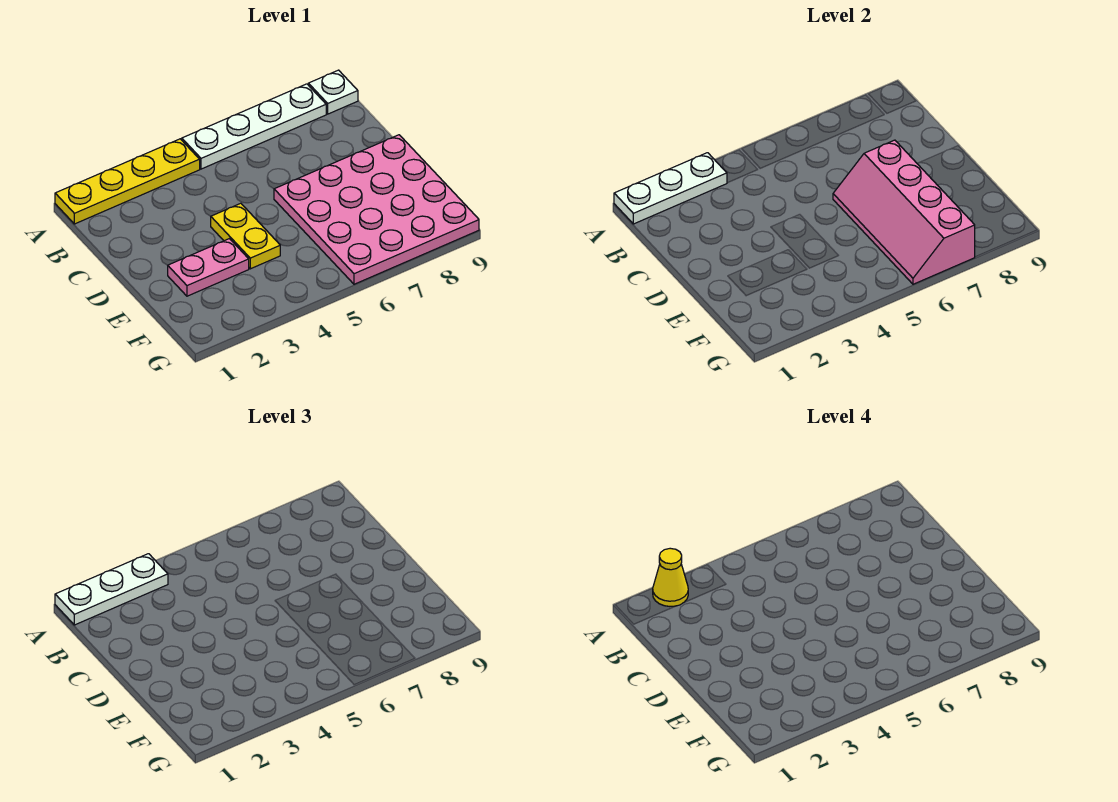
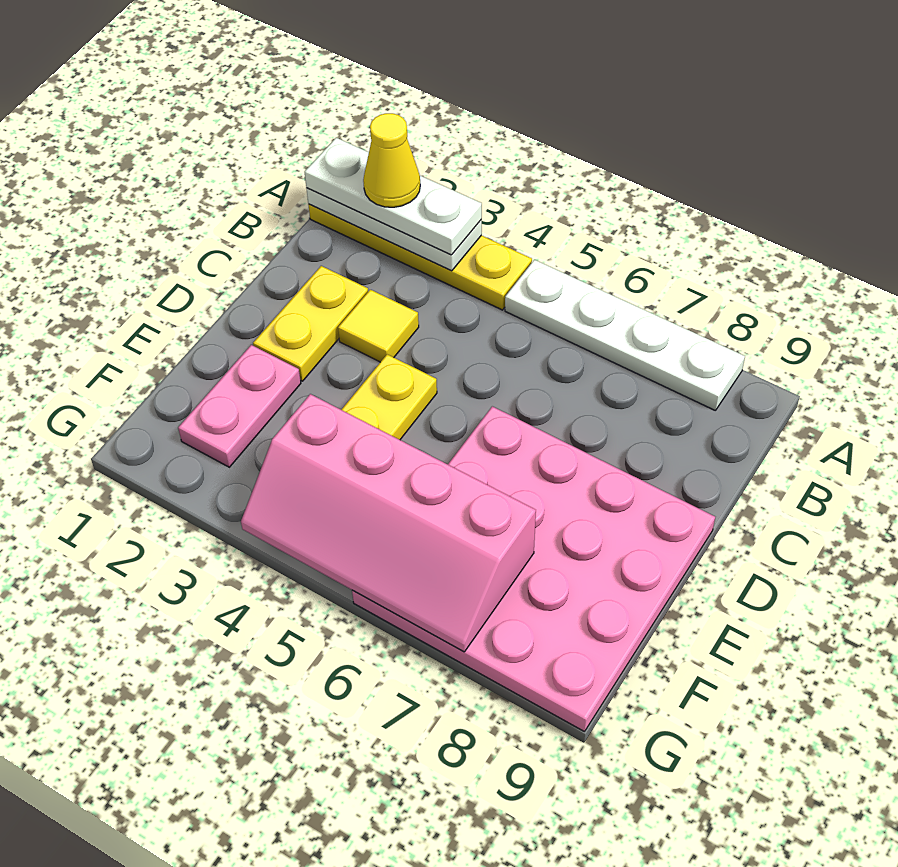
white 1x1 plate [308,70,358,114] -> none
none -> yellow 1x2 plate [253,266,368,381]
none -> yellow 1x1 tile [338,290,419,362]
pink 2x4 slope [833,140,975,284] -> pink 2x4 slope turned to [241,394,536,652]
pink 1x2 plate [168,239,249,296] -> pink 1x2 plate turned to [178,345,301,467]

